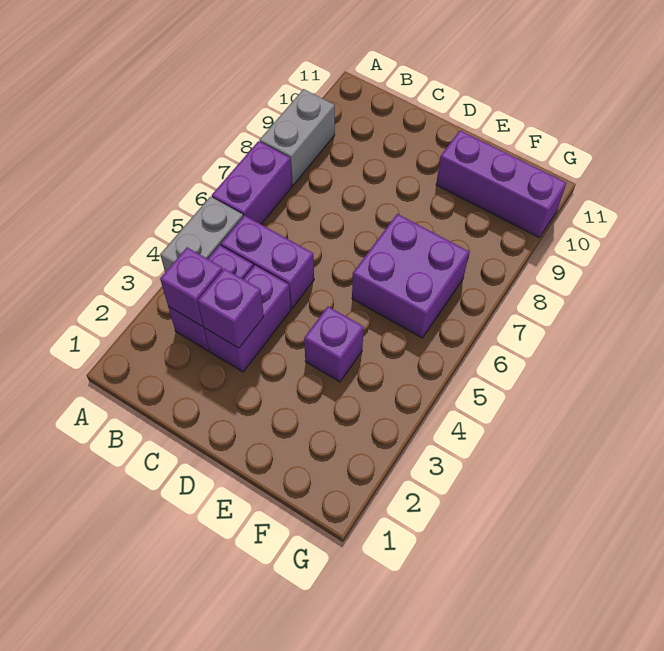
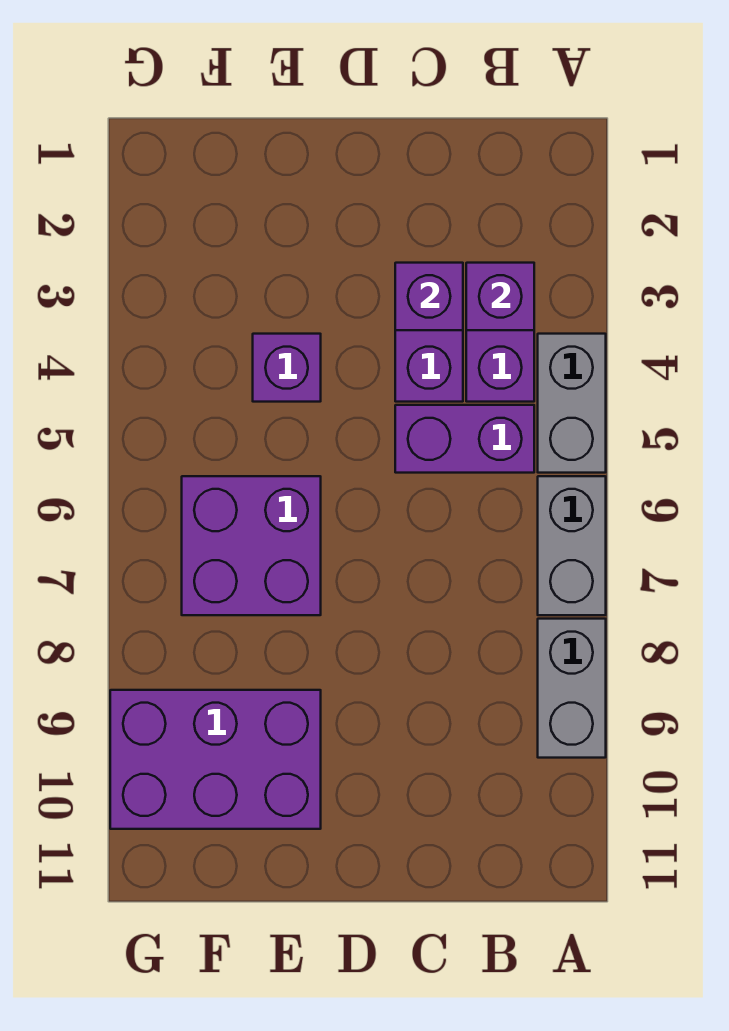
purple 1x2 brick [212,141,292,224] -> grey 1x2 brick [538,476,606,615]
purple 1x3 brick [436,131,566,238] -> purple 2x3 brick [110,690,321,829]

